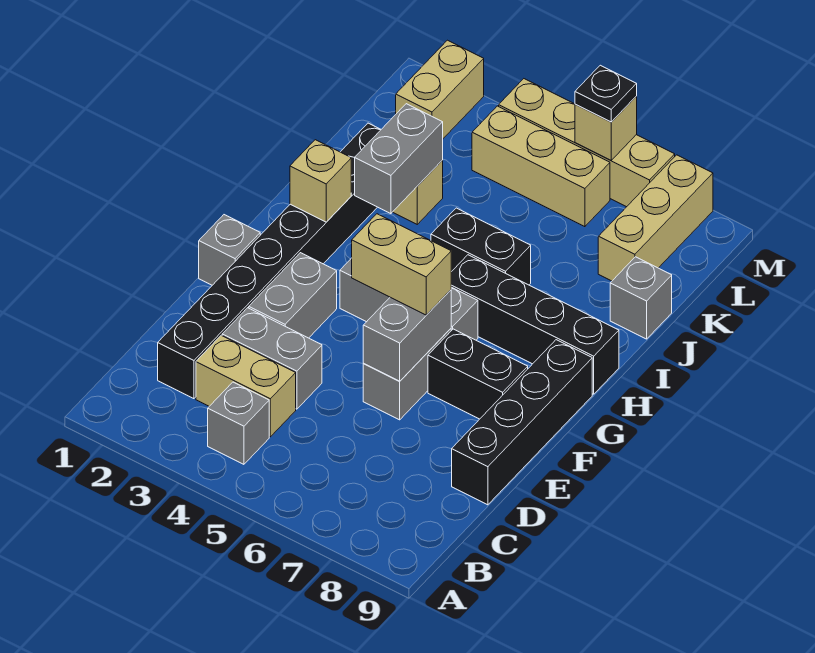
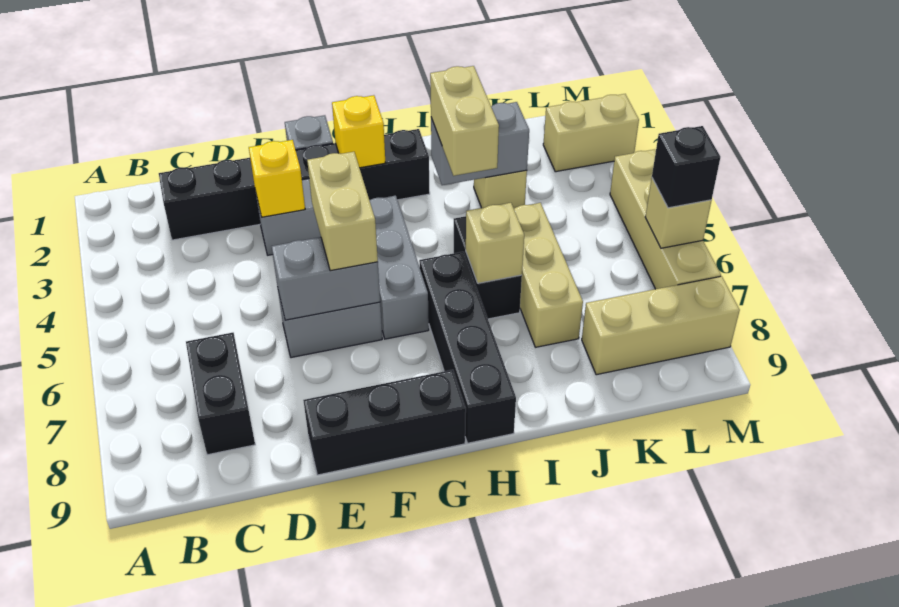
grey 1x1 brick [208,382,269,464] -> none
black 1x8 brick [158,123,381,399] -> black 1x6 brick [159,129,430,240]
tan 1x2 brick [196,335,296,437] -> tan 1x2 brick moved to [430,66,499,176]
grey 1x2 brick [222,308,322,409] -> none
black 1x4 brick [452,340,592,505] -> black 1x3 brick [303,370,466,475]
none -> yellow 1x1 brick [249,140,305,217]
black 1x2 brick [428,329,528,419] -> black 1x2 brick moved to [186,333,255,455]
none -> yellow 1x1 brick [332,95,385,168]
tan 1x1 brick [290,140,351,222] -> tan 1x1 brick moved to [466,203,524,283]
grey 1x1 brick [610,257,672,339] -> none
tan 1x3 brick [472,106,610,227] -> tan 1x3 brick moved to [514,203,583,347]
black 1x1 plate [575,65,637,122] -> black 1x1 brick [652,126,720,208]

